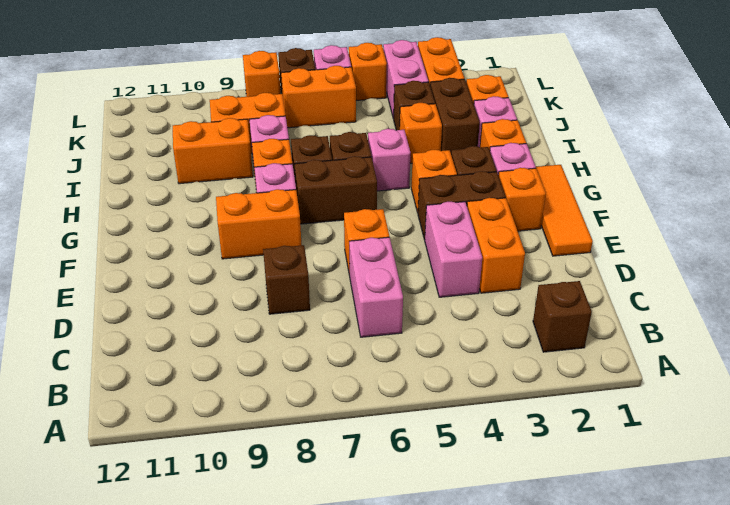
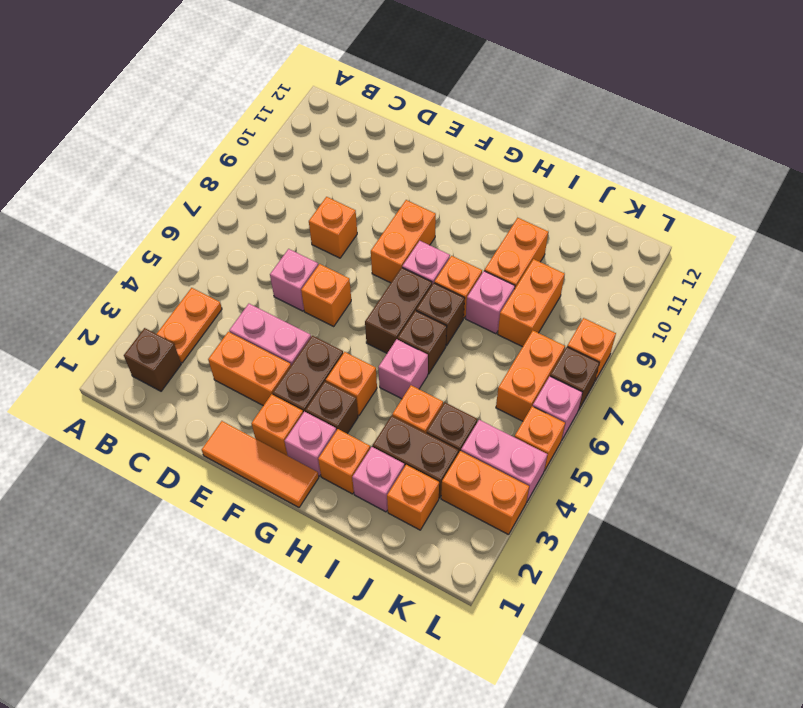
none -> orange 1x2 plate [157,288,222,363]
pink 1x2 brick [349,237,403,337] -> pink 1x1 brick [270,249,318,311]
brown 1x1 brick [263,245,310,314] -> orange 1x1 brick [309,197,357,258]

